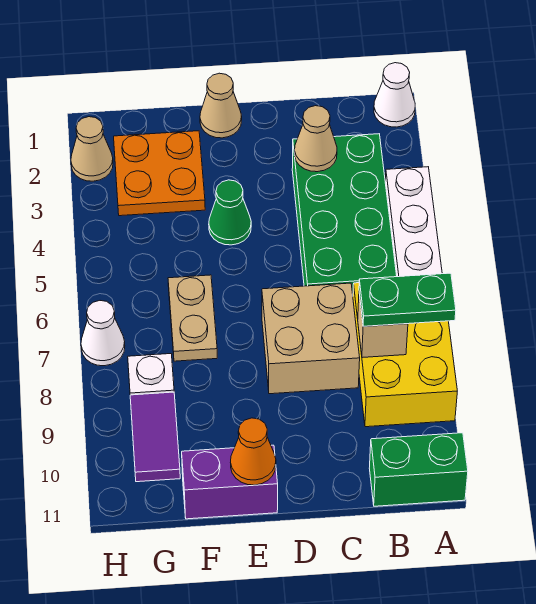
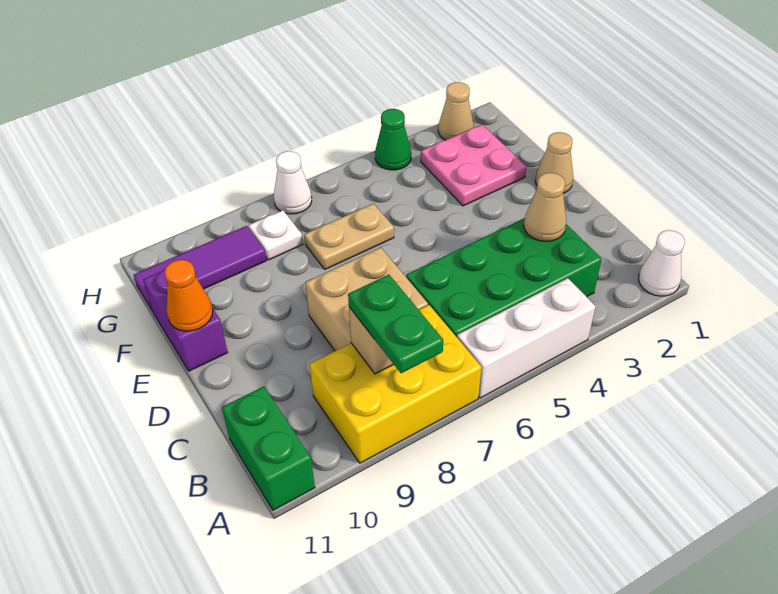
green 1x1 cone [209,180,251,245] -> green 1x1 cone moved to [375,109,411,170]
orange 2x2 plate [114,131,205,216] -> pink 2x2 plate [421,125,526,206]
purple 1x2 tile [130,392,180,482] -> purple 1x3 tile [134,226,266,311]

